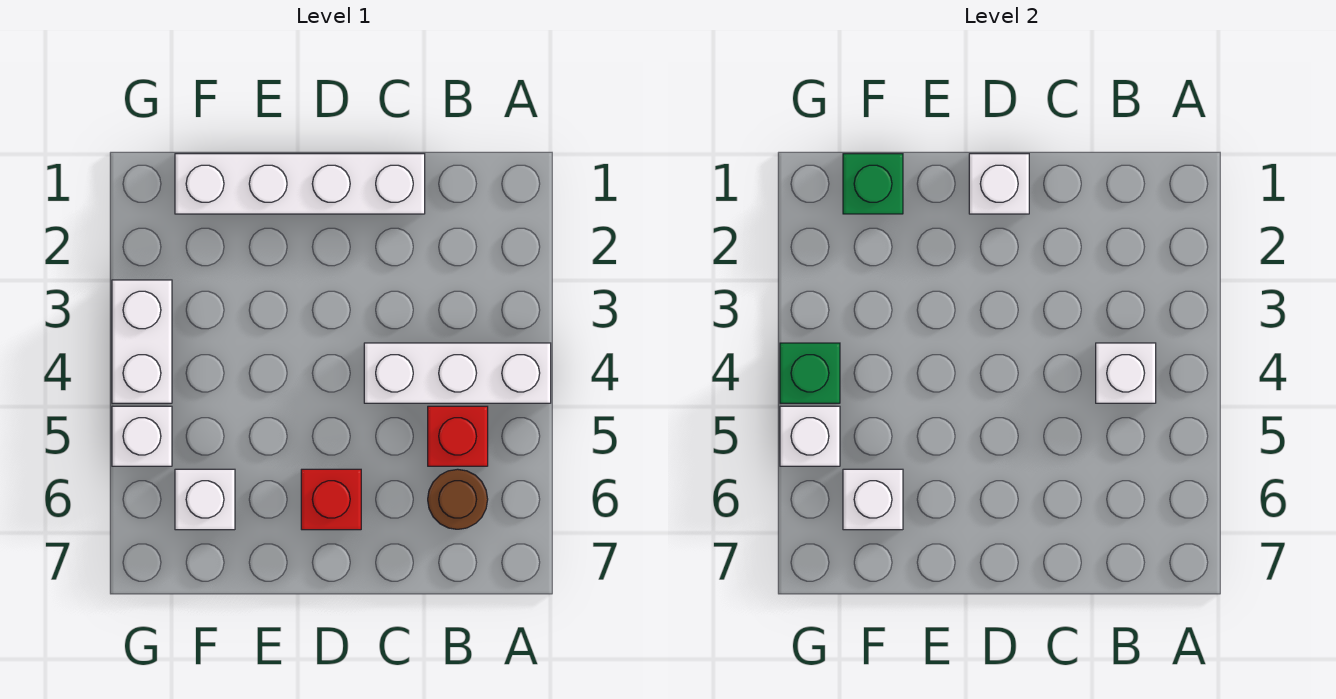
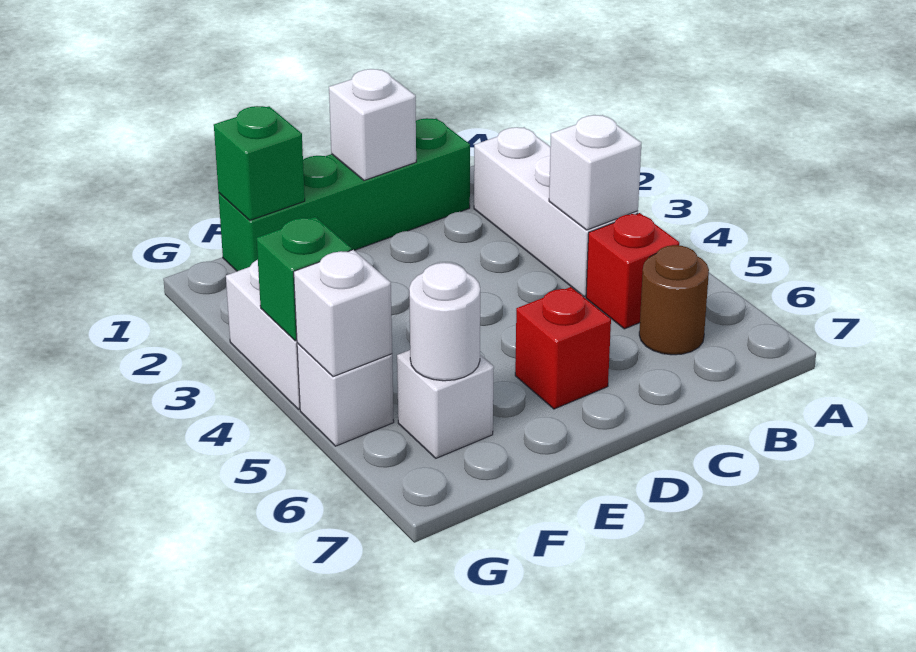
white 1x3 brick [364,343,551,403] -> white 1x3 brick turned to [474,127,638,297]
white 1x4 brick [175,154,425,214] -> green 1x4 brick [218,118,470,271]
white 1x1 brick [843,469,903,530] -> white 1x1 round brick [409,263,480,381]

